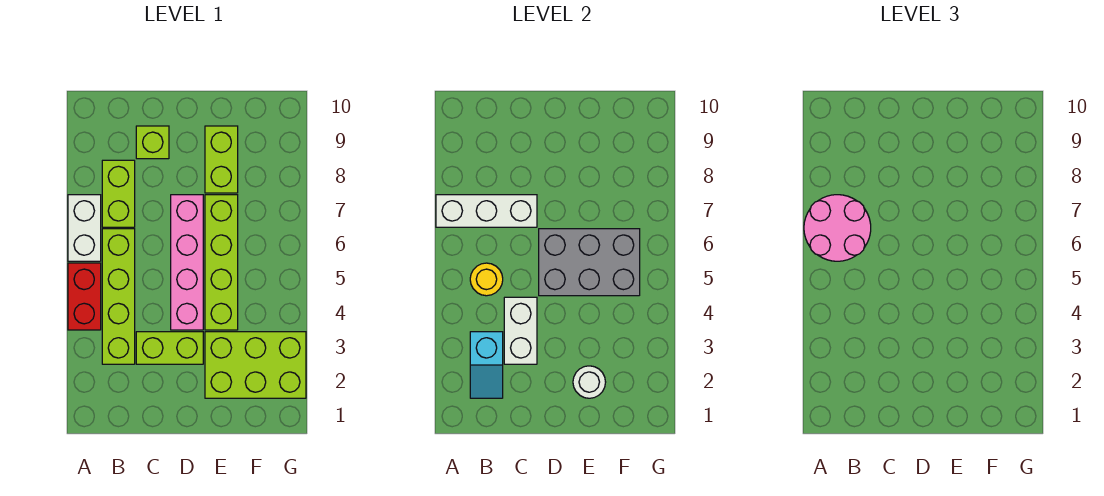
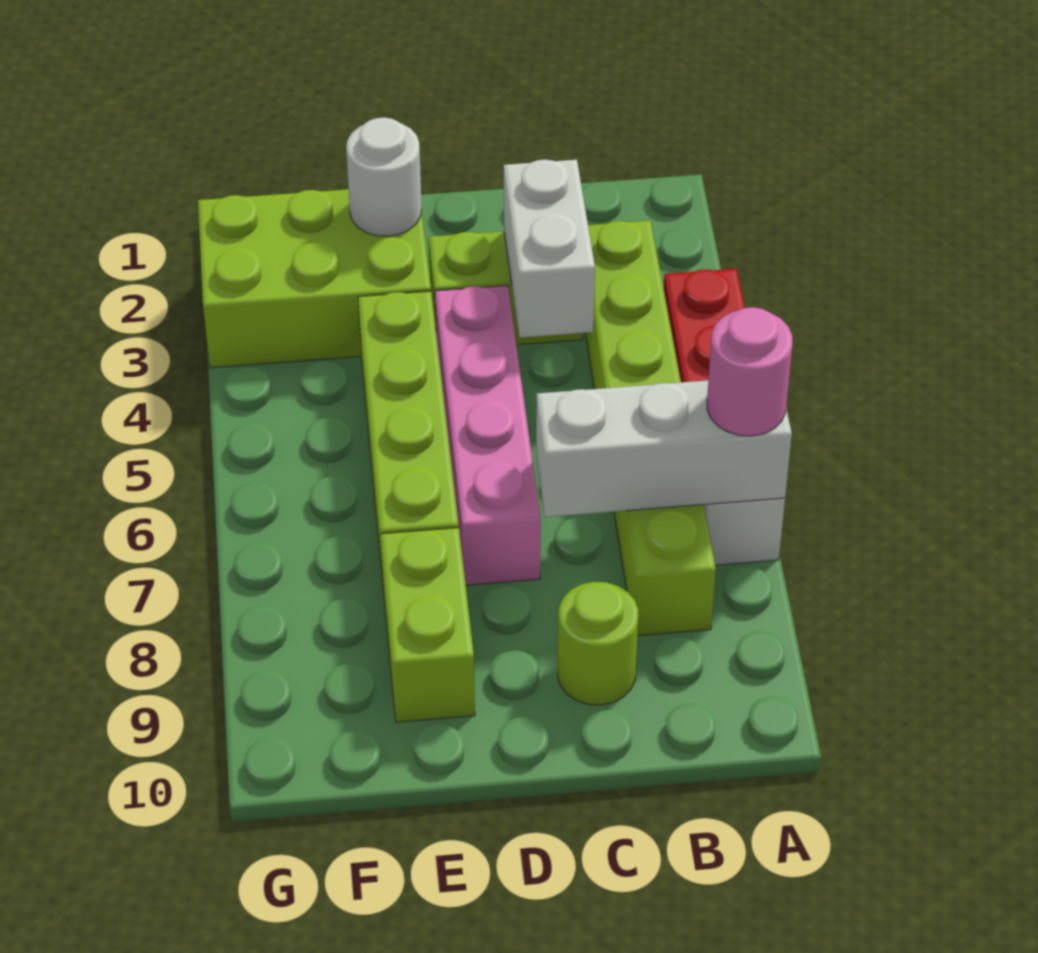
pink 2x2 round brick [804,195,871,261] -> pink 1x1 round brick [707,307,792,436]
cyan 1x2 slope [470,332,503,398] -> none
yellow 1x1 round brick [470,263,503,296] -> none
lime 1x1 brick [136,126,169,159] -> lime 1x1 round brick [558,582,638,705]
grey 2x3 brick [539,229,640,296] -> none

